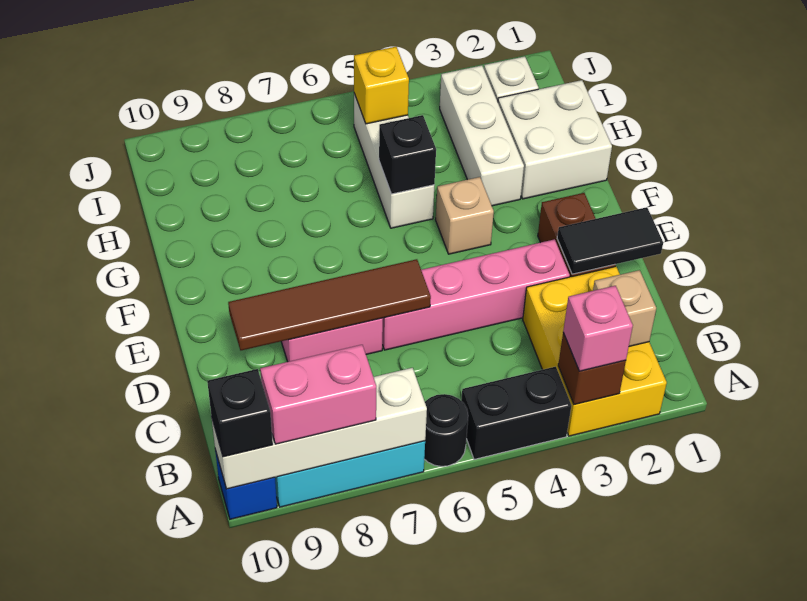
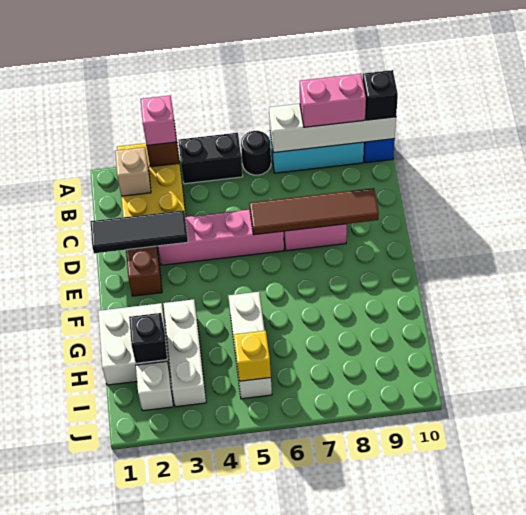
black 1x2 tile [557,207,663,274] -> black 1x3 tile [90,210,188,253]
tan 1x1 brick [436,177,494,254] -> none
black 1x1 brick [379,115,436,194] -> black 1x1 brick moved to [129,313,167,363]

